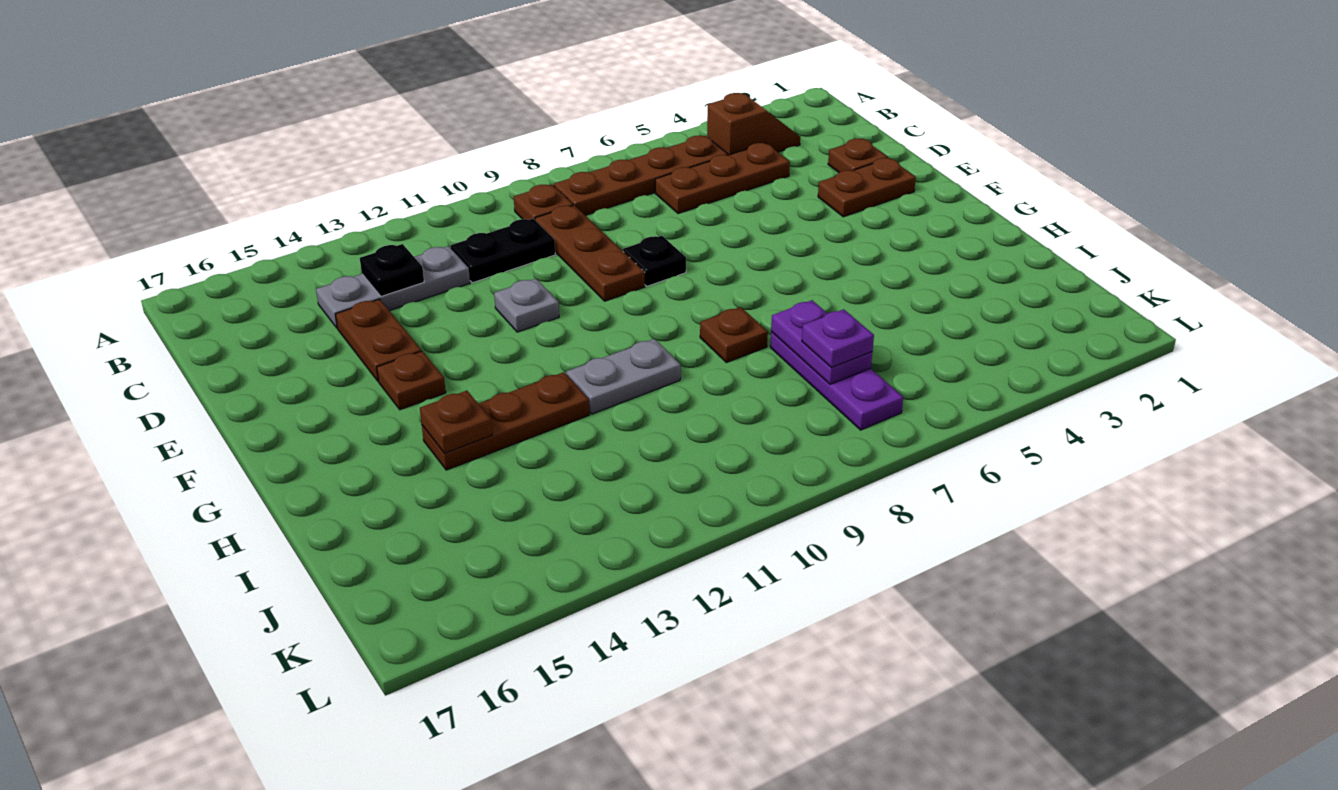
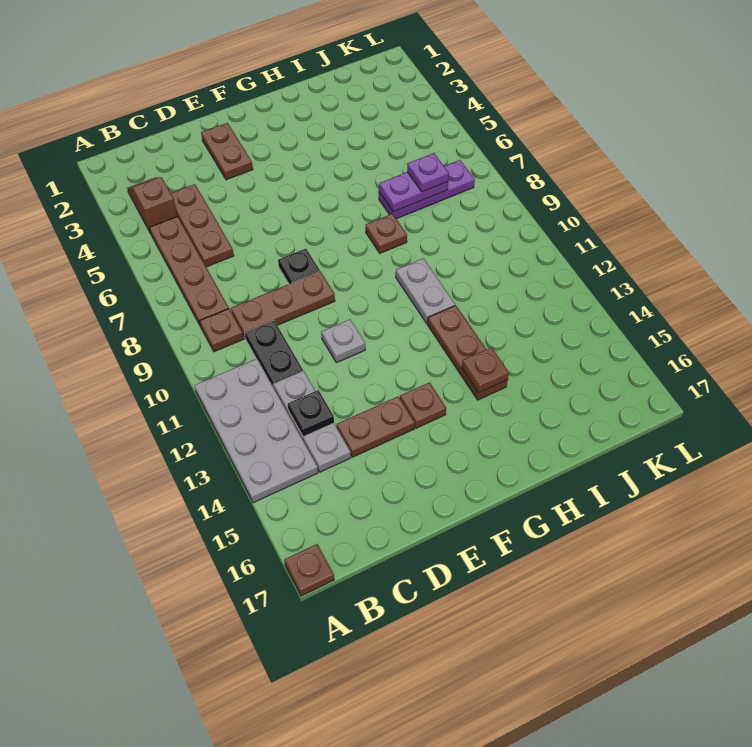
none -> grey 2x4 plate [194,359,318,503]
brown 1x1 plate [828,139,888,173] -> brown 1x1 plate moved to [284,544,334,596]

